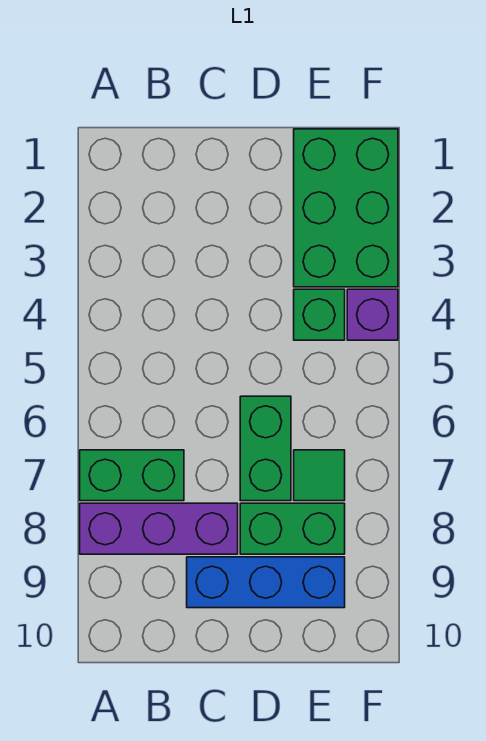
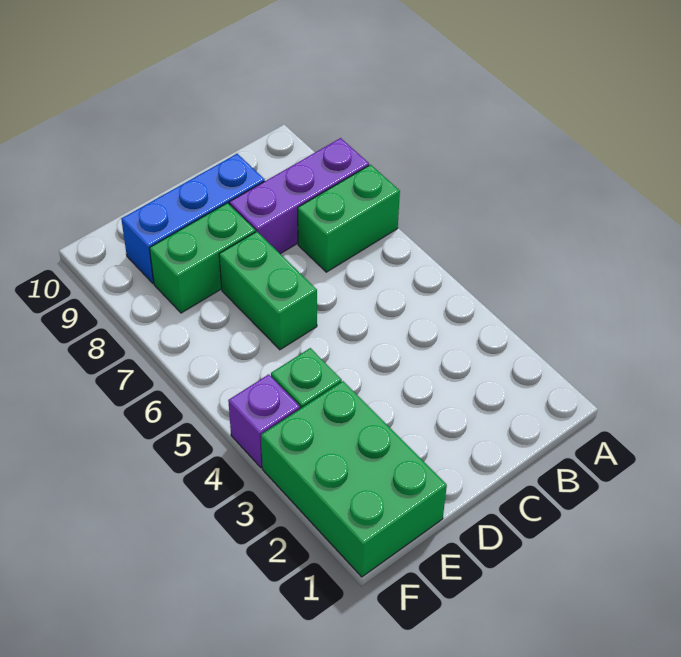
green 1x1 tile [294,450,345,501] -> none

